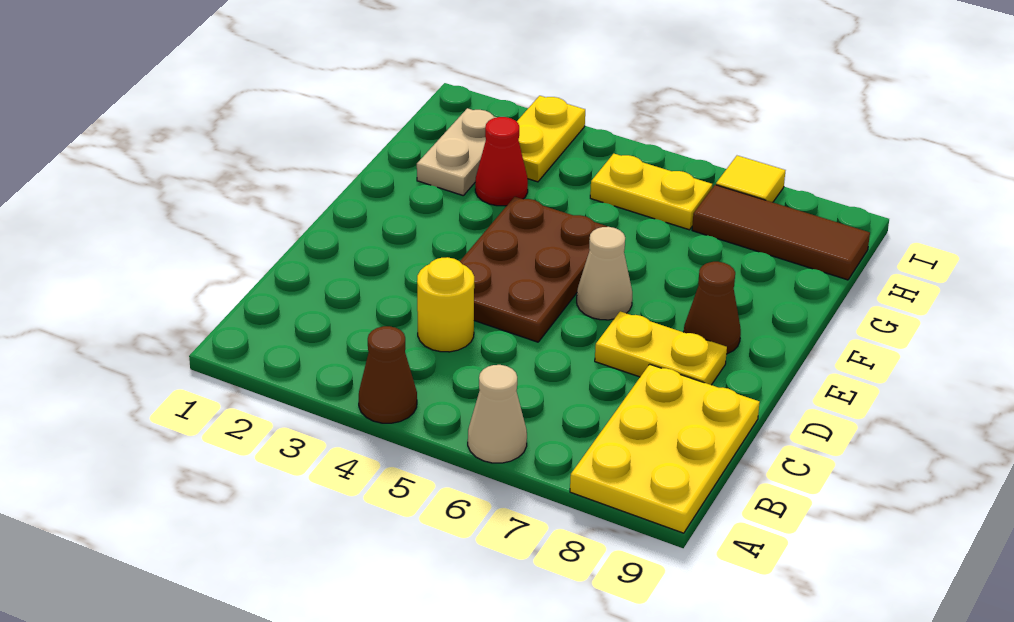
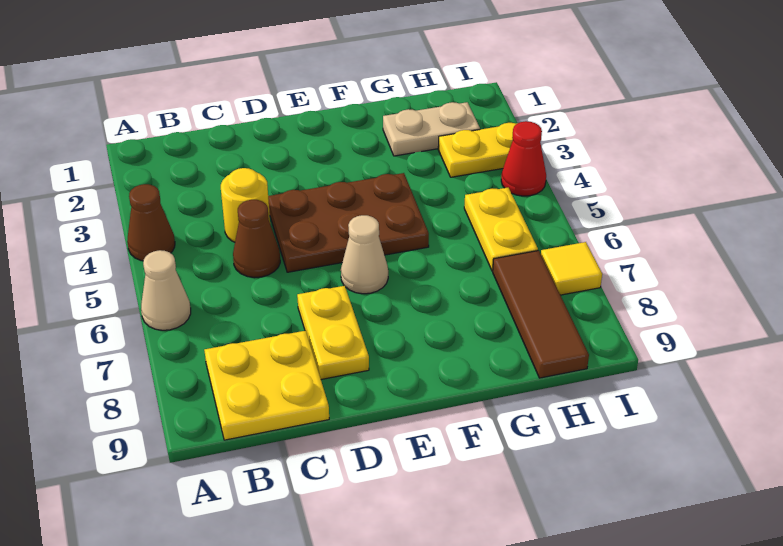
yellow 2x3 plate [570,364,760,533] -> yellow 2x2 plate [204,331,329,440]
brown 1x1 cone [684,262,741,354] -> brown 1x1 cone moved to [233,200,280,278]
red 1x1 cone [475,117,528,206] -> red 1x1 cone moved to [501,121,546,196]

